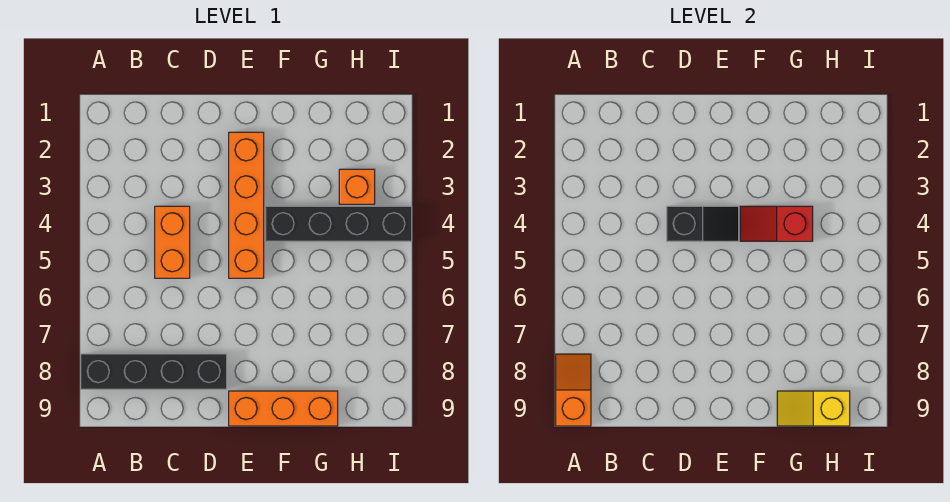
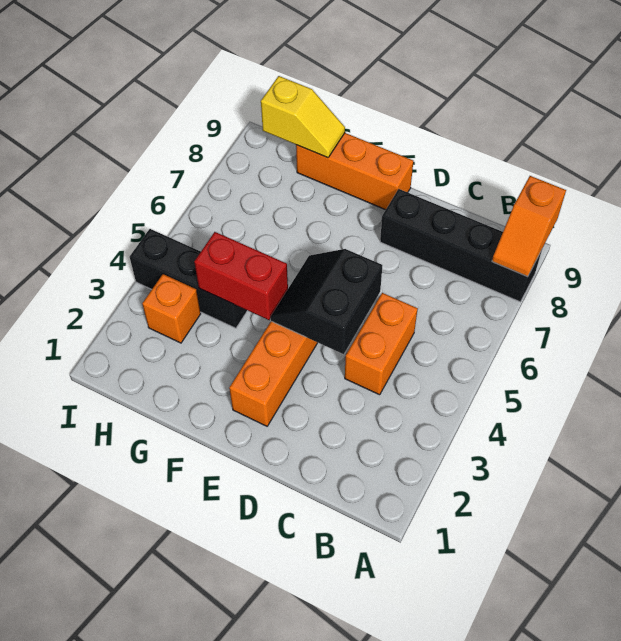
black 1x2 slope [667,206,739,241] -> black 2x2 slope [271,249,382,354]
black 1x4 brick [265,206,412,241] -> black 1x3 brick [130,229,247,328]
red 1x2 slope [740,206,813,241] -> red 1x2 brick [194,232,288,320]

